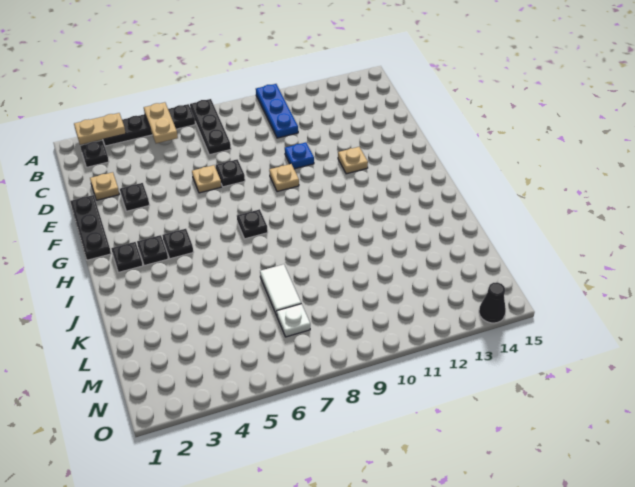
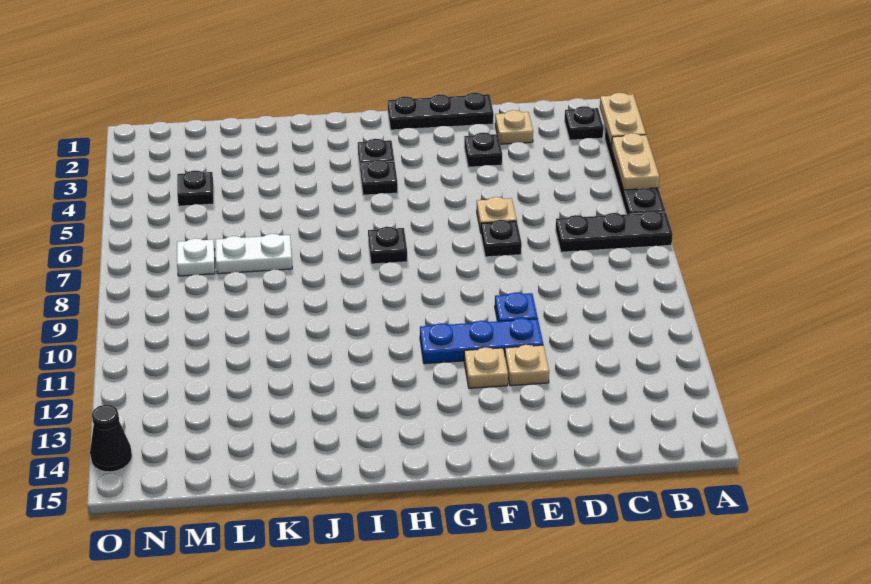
tan 1x2 plate [144,102,178,143] -> tan 1x2 plate turned to [612,133,660,190]
blue 1x3 plate [256,84,298,138] -> blue 1x3 plate moved to [420,318,543,364]
tan 1x1 plate [269,164,299,192] -> tan 1x1 plate moved to [505,345,549,386]
black 1x1 plate [111,242,143,272] -> black 1x1 plate moved to [177,170,214,206]
white 1x2 tile [260,264,301,315] -> white 1x2 plate [215,234,292,274]

